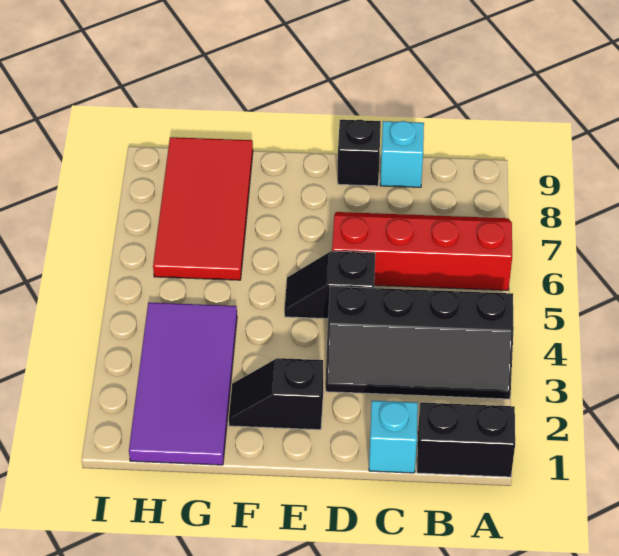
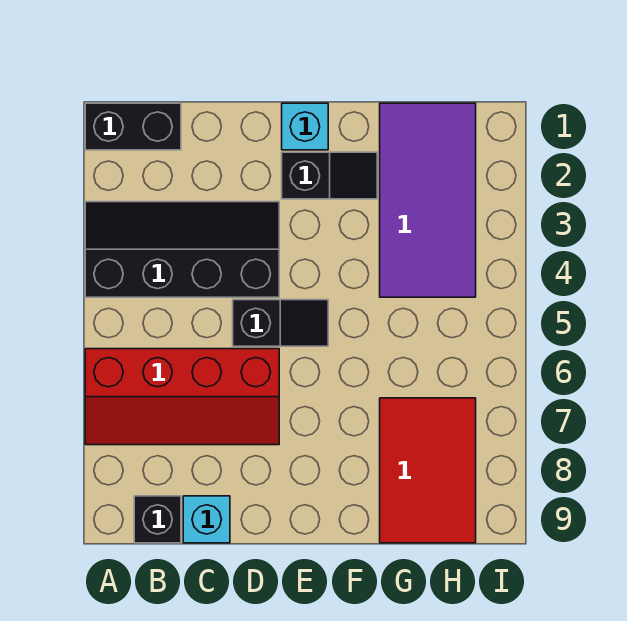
cyan 1x1 brick [369,401,418,473] -> cyan 1x1 brick moved to [282,103,328,150]
black 1x1 brick [338,120,381,186] -> black 1x1 brick moved to [134,496,181,543]
red 2x4 tile [153,137,253,280] -> red 2x3 tile [380,398,476,543]

